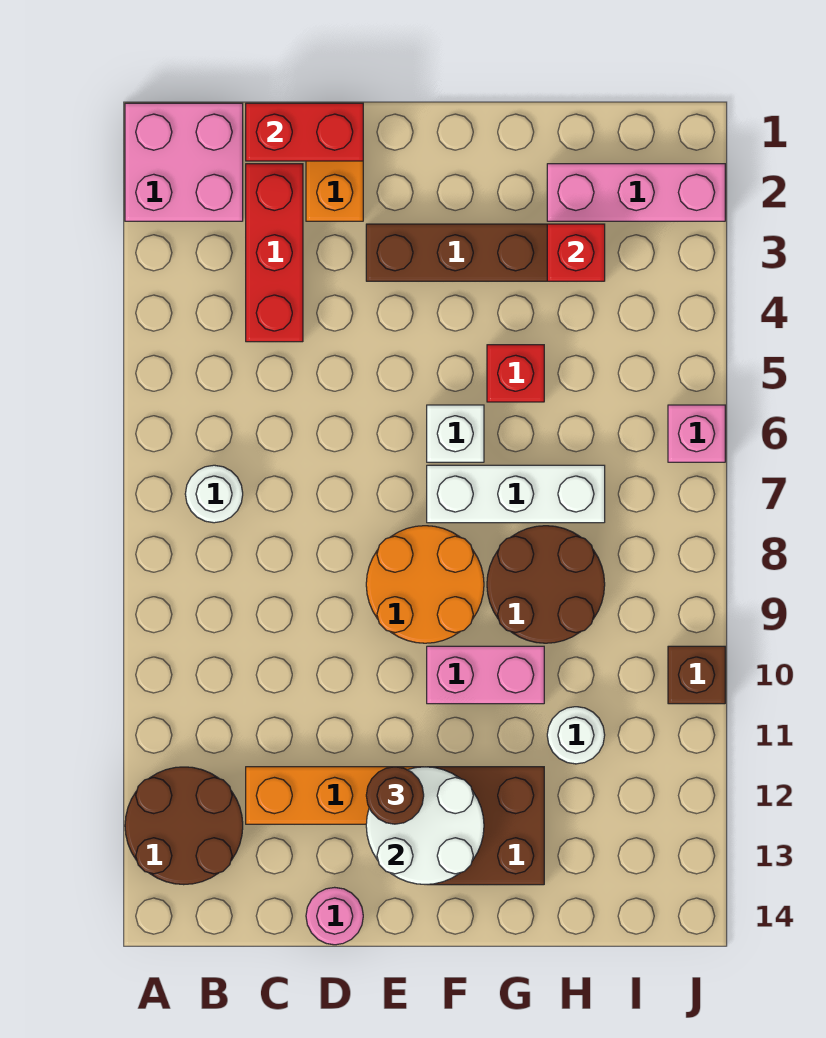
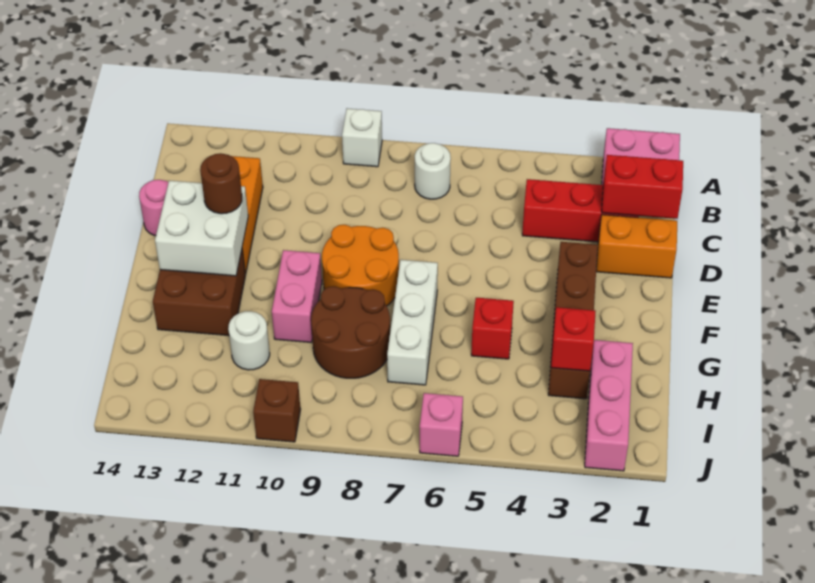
brown 2x2 round brick [125,767,243,885] -> none
red 1x2 brick [246,103,363,161] -> red 1x2 brick turned to [602,155,683,219]
white 2x2 round brick [366,767,484,885] -> white 2x2 brick [155,180,248,276]
white 1x1 brick [427,405,484,462] -> white 1x1 brick moved to [342,108,382,167]

